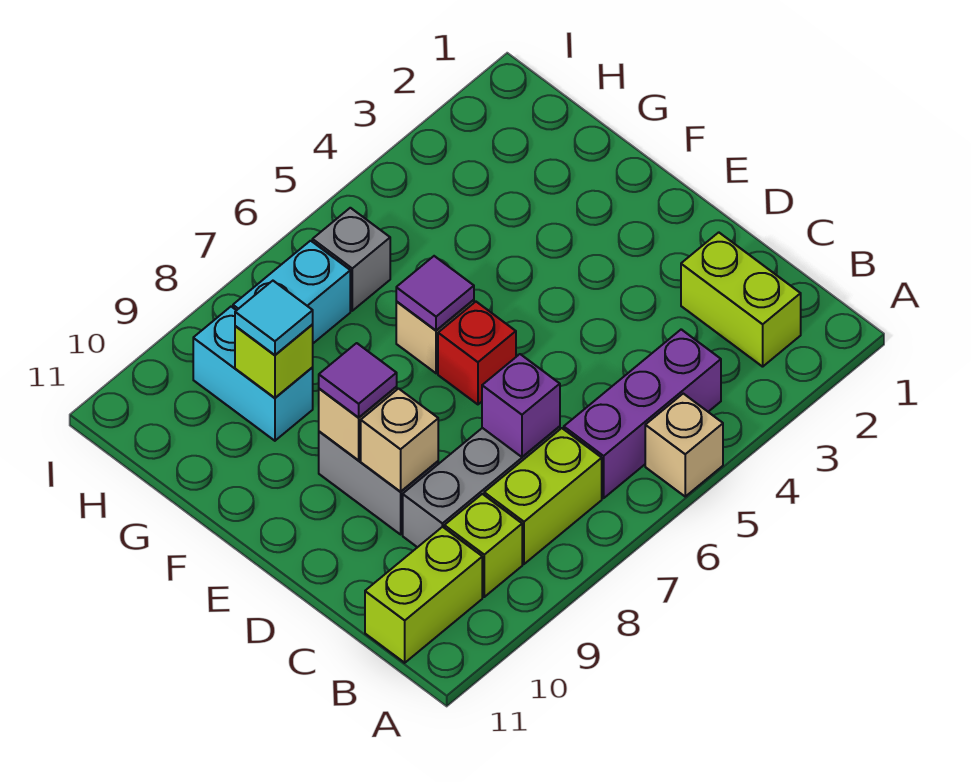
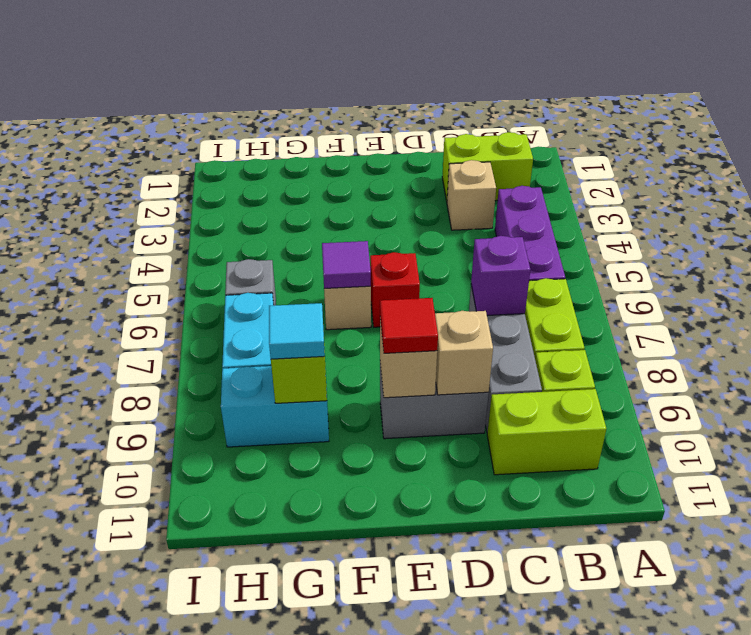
tan 1x1 brick [645,394,723,496] -> tan 1x1 brick moved to [447,160,496,230]
lime 1x2 brick [365,527,482,663] -> lime 1x2 brick turned to [487,389,606,475]
purple 1x1 tile [319,343,397,417] -> red 1x1 tile [380,298,438,353]

